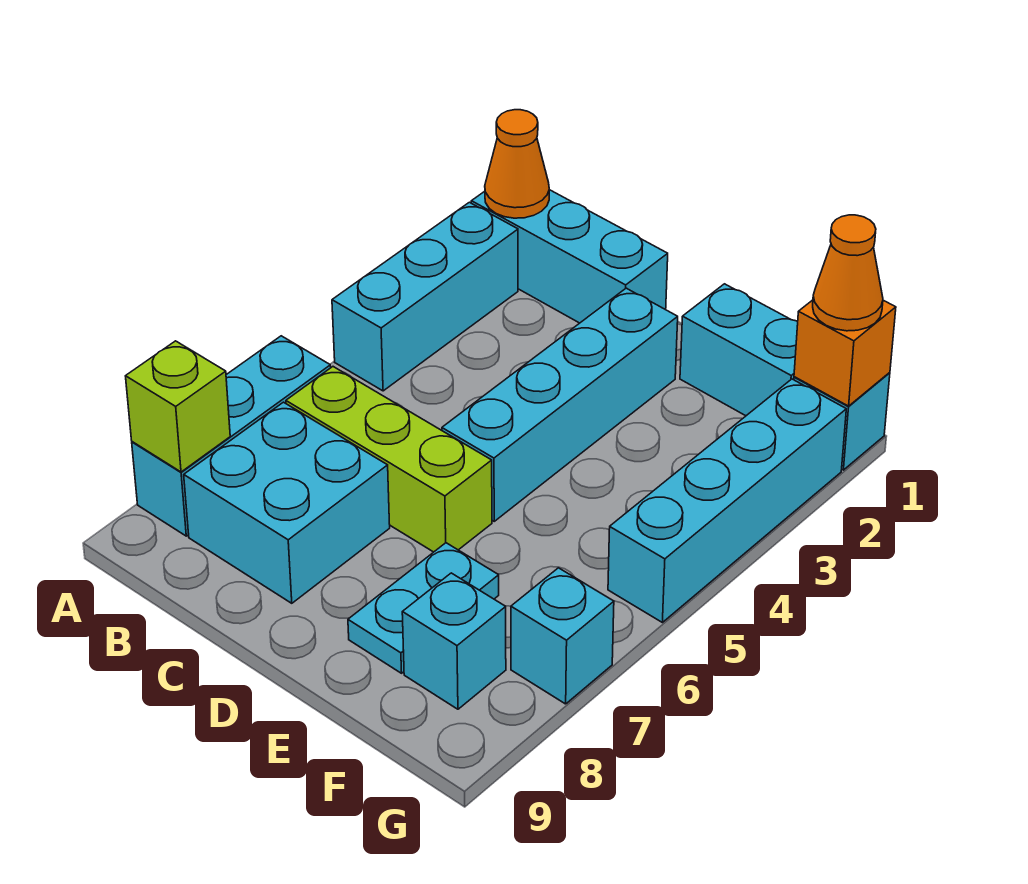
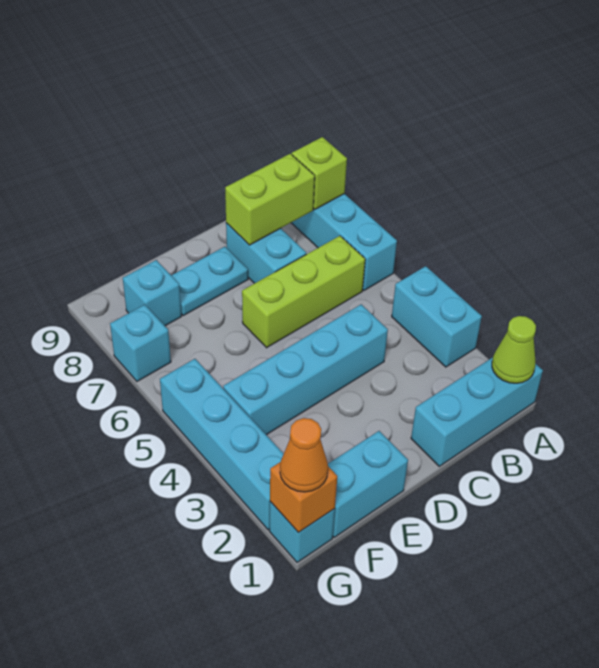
orange 1x1 cone [485,110,549,218] -> lime 1x1 cone [492,316,536,383]
cyan 1x3 brick [332,202,518,391] -> cyan 1x2 brick [392,266,482,367]
cyan 2x2 brick [184,402,390,603] -> cyan 1x2 brick [226,223,306,283]
none -> lime 1x2 brick [225,154,315,245]
cyan 1x4 brick [442,288,678,521] -> cyan 1x4 brick turned to [223,304,388,435]
cyan 1x2 plate [348,543,499,673] -> cyan 1x2 plate turned to [171,247,248,316]

